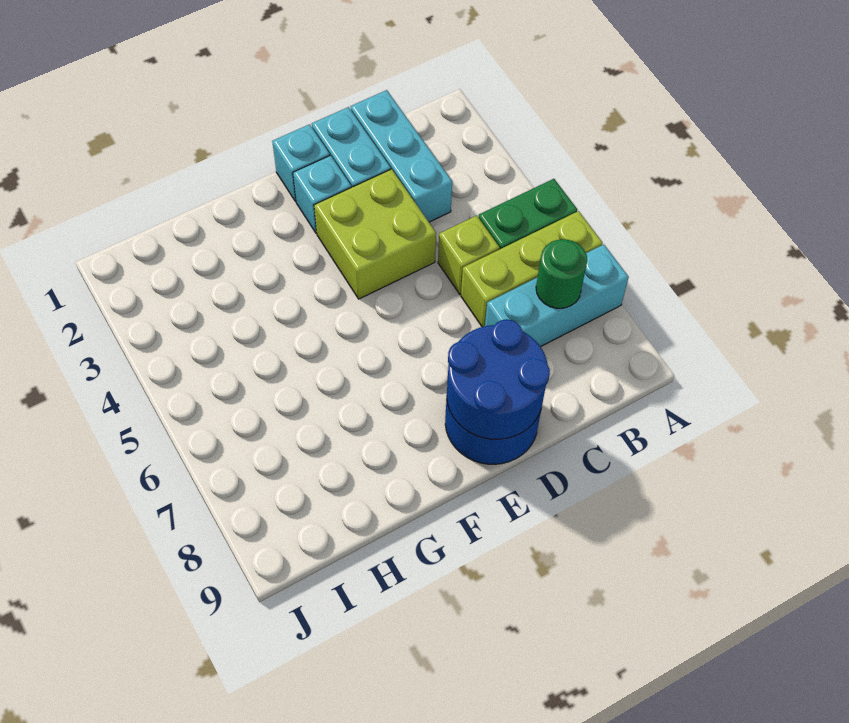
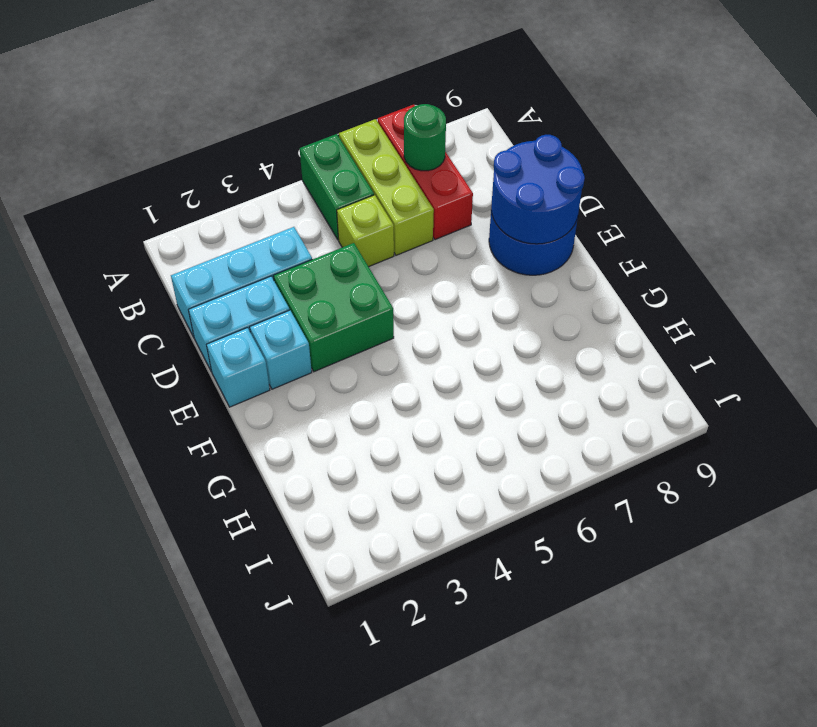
cyan 1x3 brick [485,245,629,347] -> red 1x3 brick [378,105,473,240]
lime 2x2 brick [314,169,436,299] -> green 2x2 brick [273,243,394,372]

